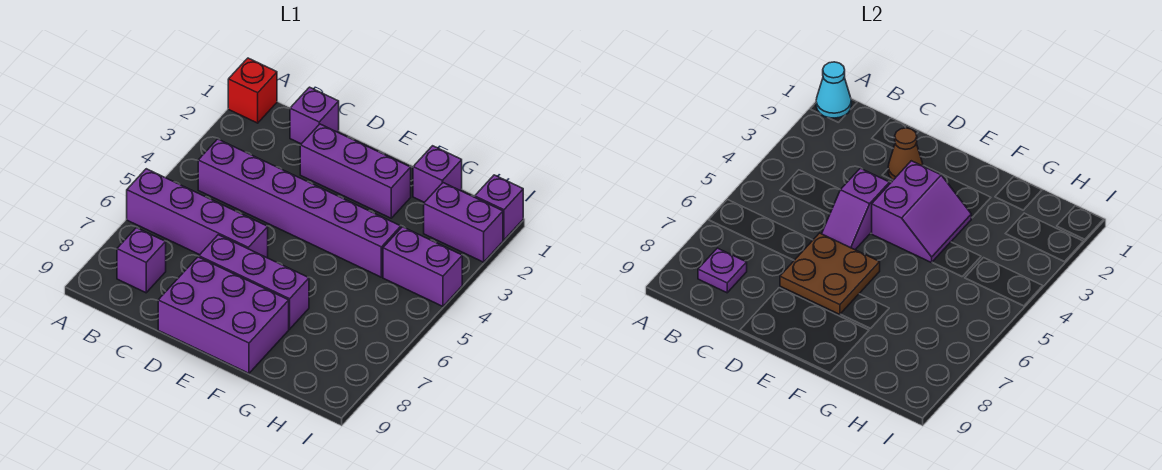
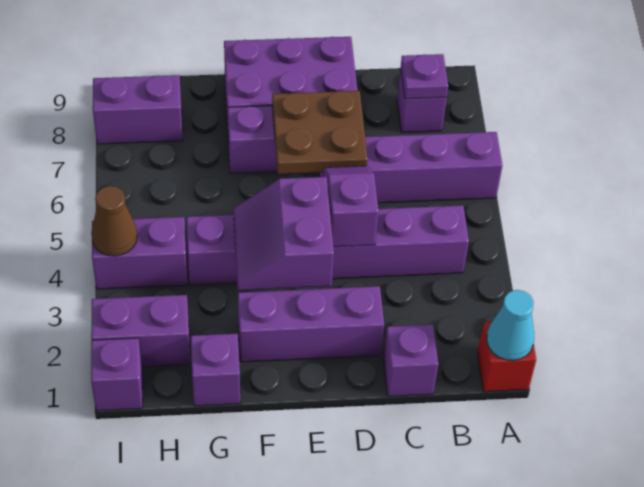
brown 1x1 cone [888,128,923,180] -> brown 1x1 cone moved to [91,186,137,256]
none -> purple 1x2 brick [93,75,183,144]

